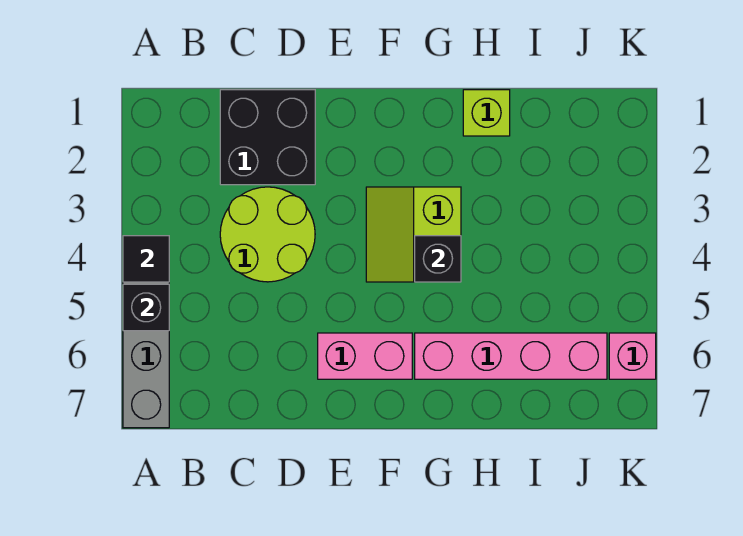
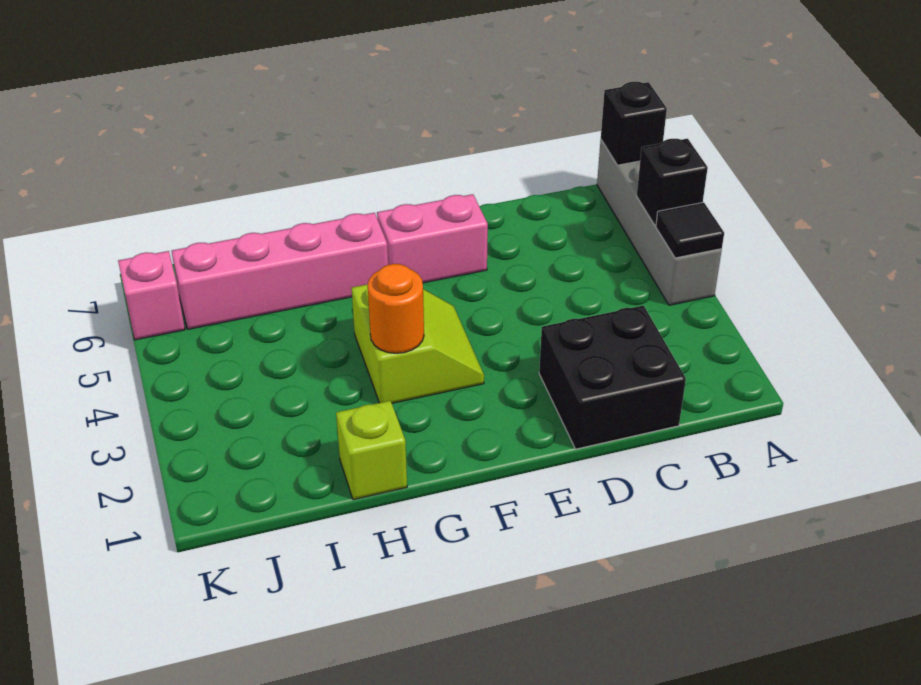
lime 2x2 round brick [220,187,315,282] -> none
none -> orange 1x1 round brick [368,264,424,353]
black 1x1 brick [415,236,461,282] -> black 1x1 brick moved to [601,82,667,165]

